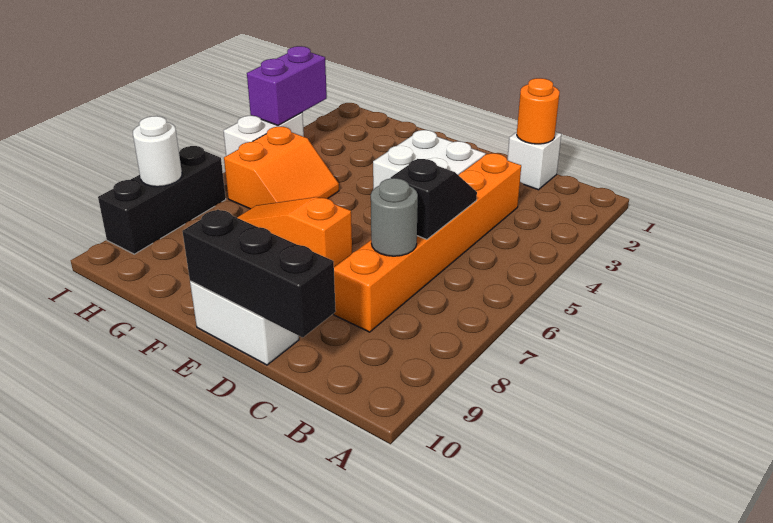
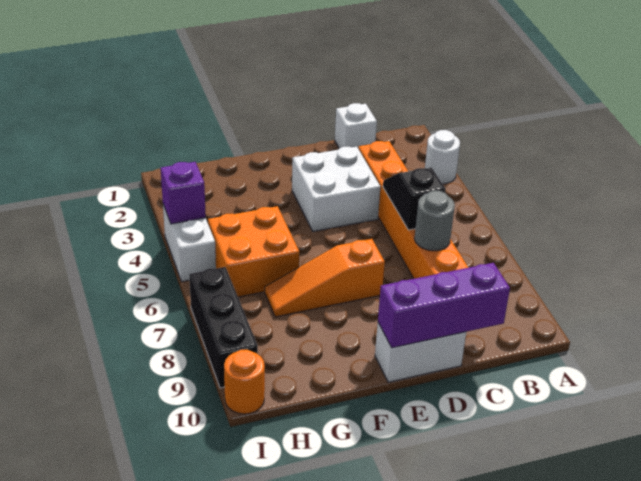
orange 1x1 round brick [517,78,560,144] -> orange 1x1 round brick moved to [224,350,265,414]
black 1x3 brick [182,209,336,337] -> purple 1x3 brick [378,263,510,348]
orange 2x2 slope [224,127,339,209] -> orange 2x2 brick [208,206,299,297]
purple 1x2 brick [247,46,327,125] -> purple 1x1 brick [161,162,206,224]
white 1x1 round brick [133,116,182,187] -> white 1x1 round brick moved to [425,130,460,184]

